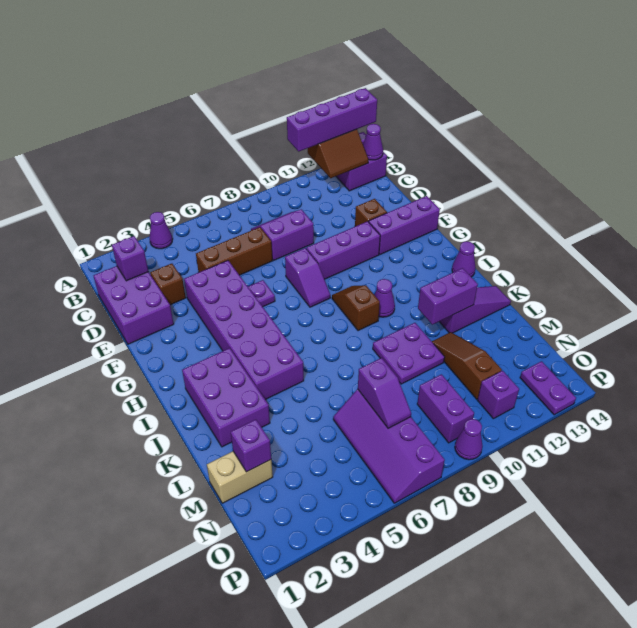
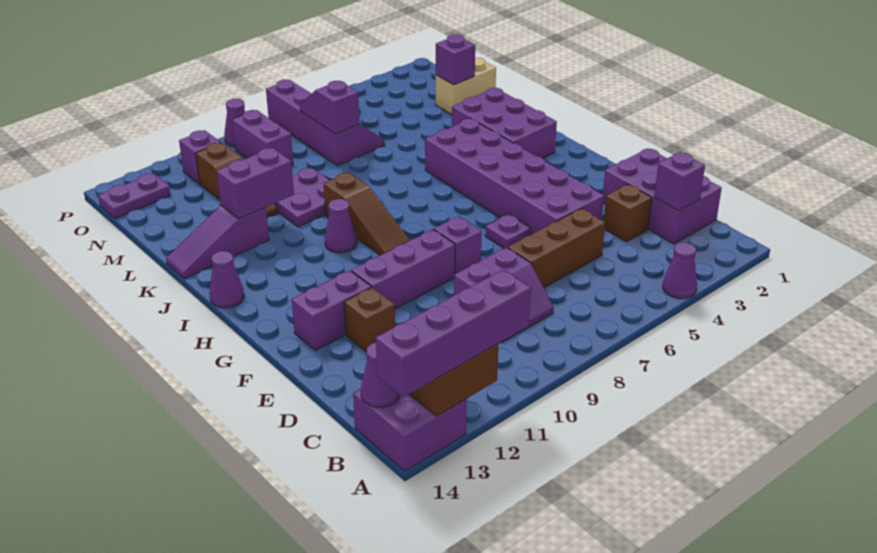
purple 1x3 brick [369,196,440,254] -> purple 1x2 brick [292,270,371,350]
brown 1x2 slope [332,285,380,331] -> brown 1x3 slope [324,172,410,255]
purple 1x2 plate [520,361,576,415] -> purple 1x2 plate turned to [98,173,171,219]

